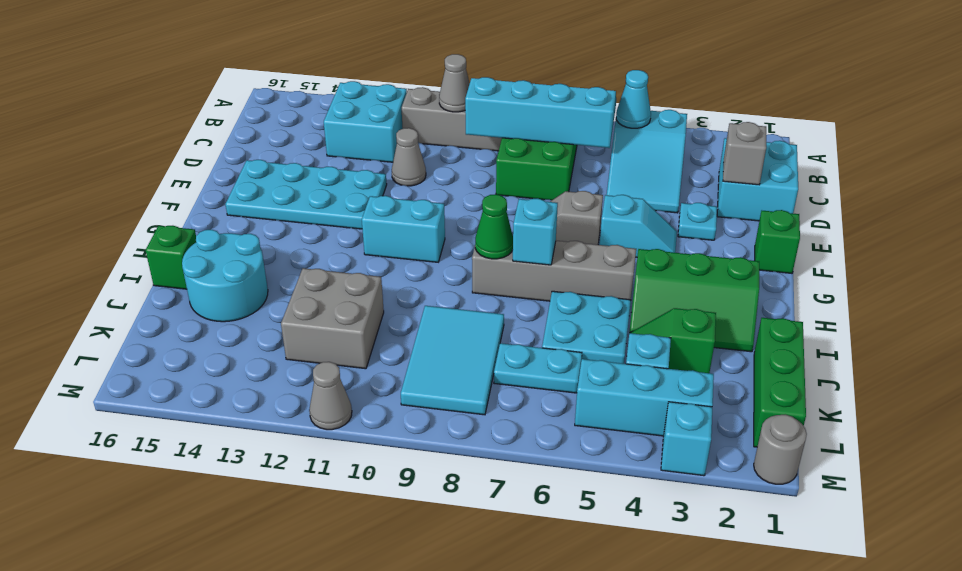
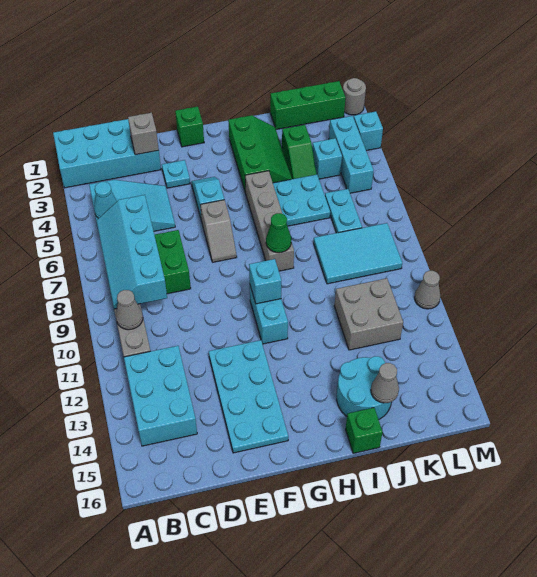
cyan 2x2 brick [324,81,407,162] -> cyan 2x3 brick [124,346,197,446]
cyan 2x2 brick [717,138,798,221] -> cyan 2x4 brick [53,119,161,188]
grey 1x1 cone [392,128,426,186] -> grey 1x1 cone moved to [371,363,399,403]
cyan 1x1 brick [513,198,558,265] -> cyan 1x1 brick moved to [249,259,282,304]

